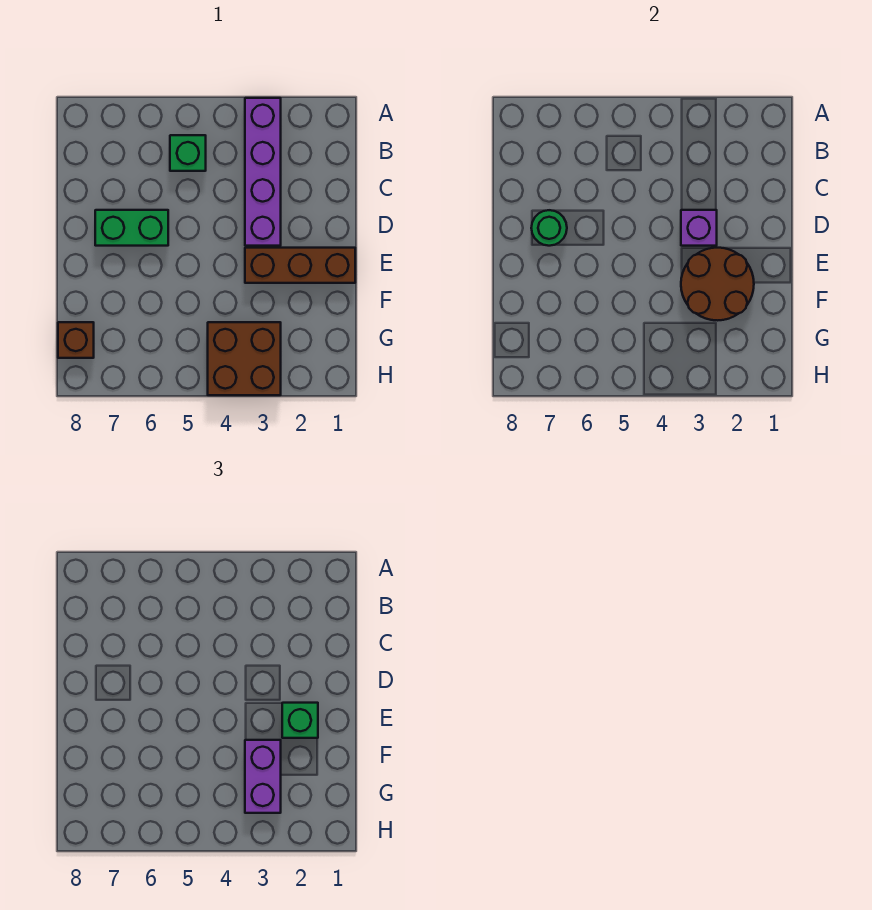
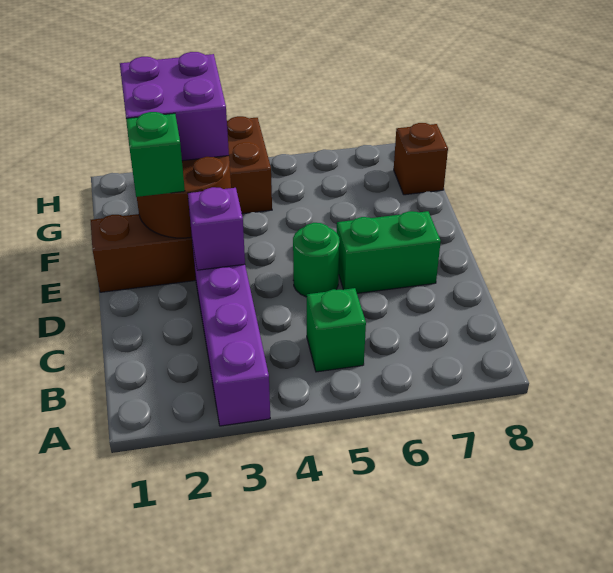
green 1x1 round brick [531,210,567,246] -> green 1x1 round brick moved to [293,223,340,297]
purple 1x2 brick [245,740,281,813] -> purple 2x2 brick [120,52,229,161]

